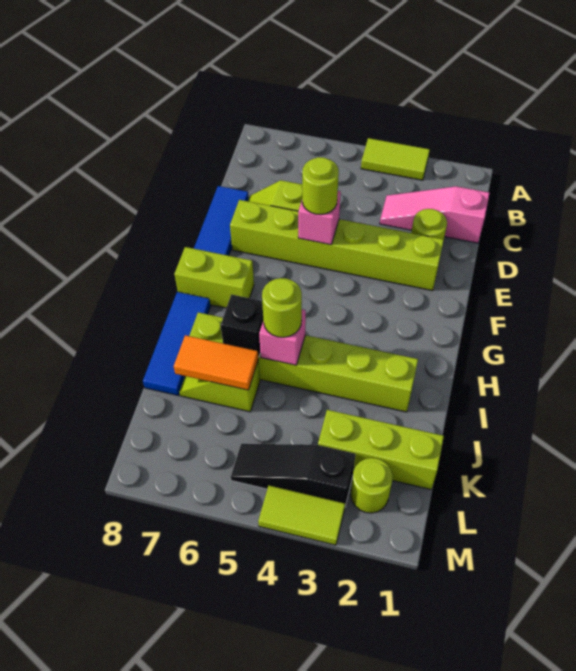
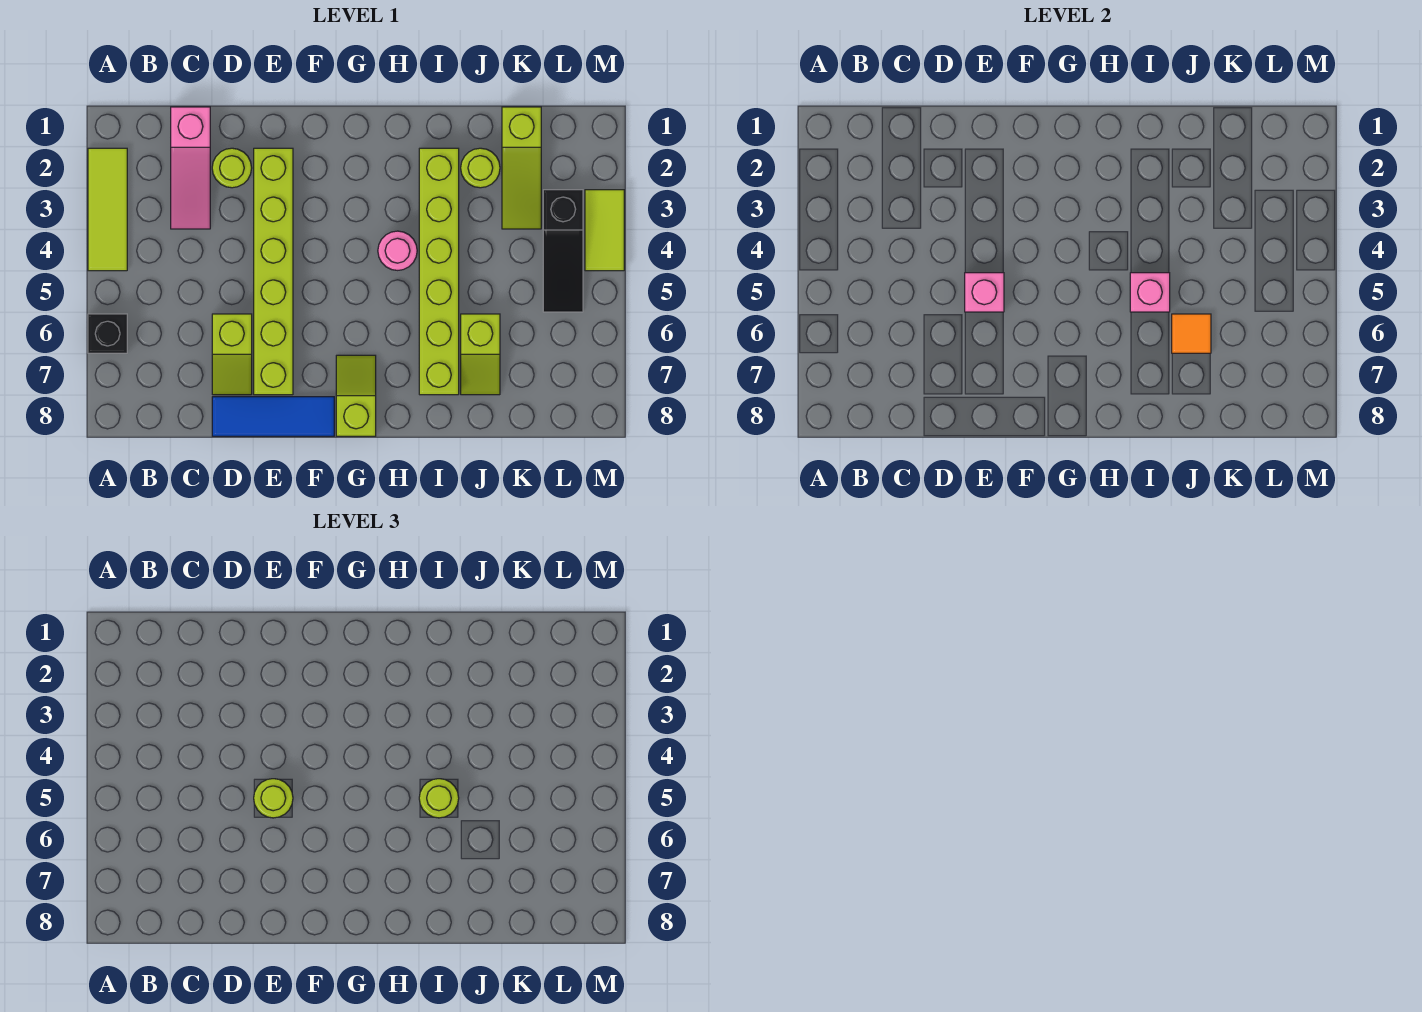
lime 1x2 tile [361,138,430,180] -> lime 1x3 tile [88,148,127,271]
lime 1x2 brick [175,247,254,308] -> lime 1x2 slope [336,355,376,436]
none -> pink 1x1 round brick [378,231,417,270]
blue 1x3 tile [143,292,211,395] -> none
black 1x1 brick [221,294,263,357] -> black 1x1 brick moved to [88,314,127,353]
orange 1x2 tile [174,335,259,390] -> orange 1x1 tile [1172,314,1211,353]
lime 1x3 brick [318,410,444,489] -> lime 1x3 slope [502,107,541,229]
lime 1x1 round brick [351,458,393,513] -> lime 1x1 round brick moved to [461,148,500,188]

